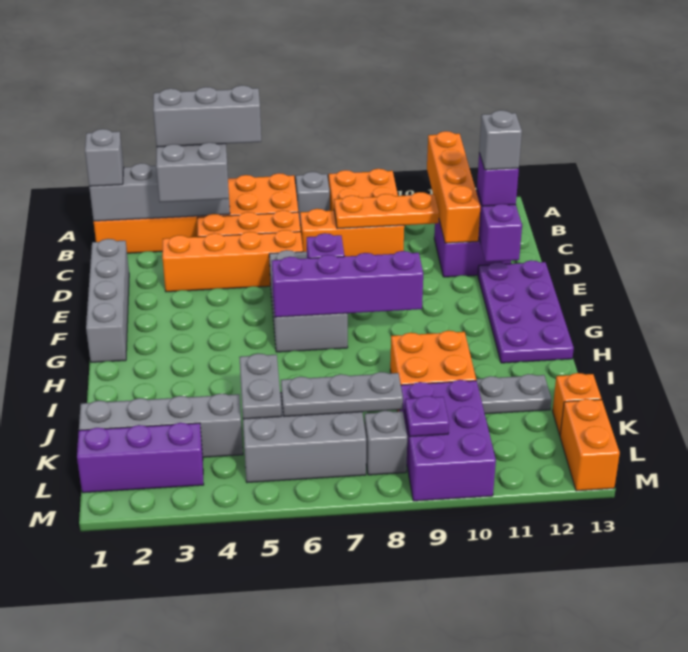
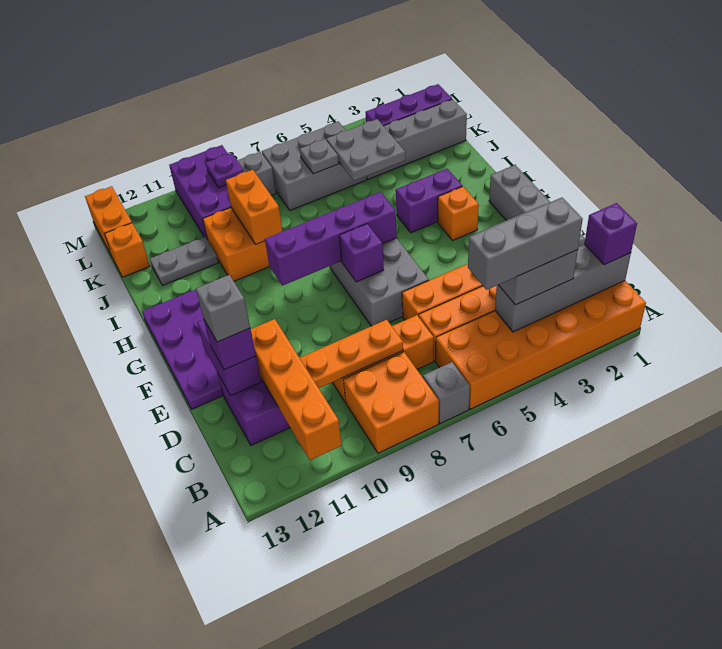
grey 1x1 brick [85,129,124,186] -> purple 1x1 brick [584,203,637,265]
none -> orange 1x1 brick [438,186,479,240]
none -> purple 1x2 brick [396,169,462,233]
none -> orange 1x2 brick [226,170,282,245]
grey 1x2 plate [239,353,282,419] -> grey 2x2 plate [326,119,405,181]
grey 1x3 plate [281,372,403,417] -> grey 1x1 plate [300,139,339,174]

